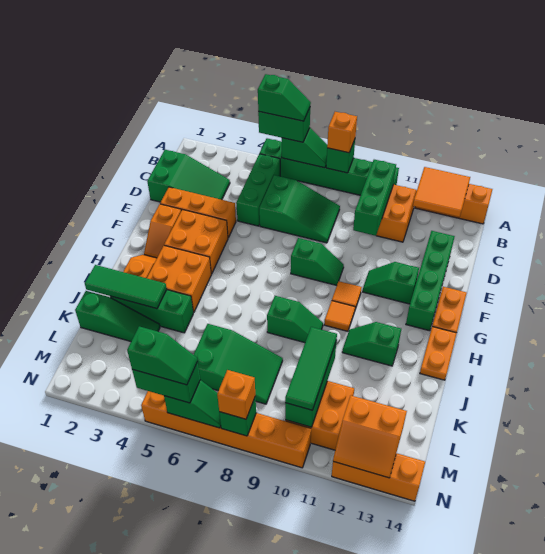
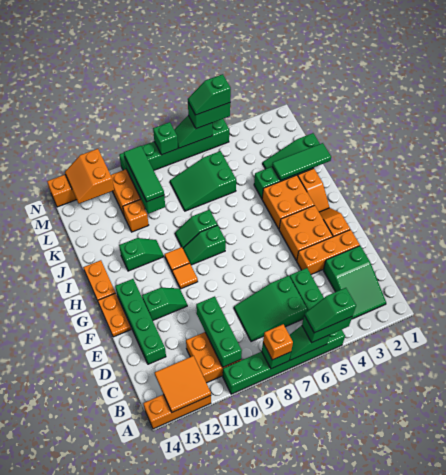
green 2x3 slope [147,150,230,202] -> green 2x3 slope turned to [323,246,386,319]
green 1x2 slope [291,238,344,286] -> green 1x2 slope moved to [183,225,226,265]
orange 2x2 slope [333,396,407,478] -> orange 2x2 slope turned to [65,149,114,204]
orange 1x6 brick [141,391,311,468] -> green 1x6 brick [119,119,229,170]
orange 1x1 brick [217,370,255,419] -> orange 1x1 brick moved to [123,200,149,232]

